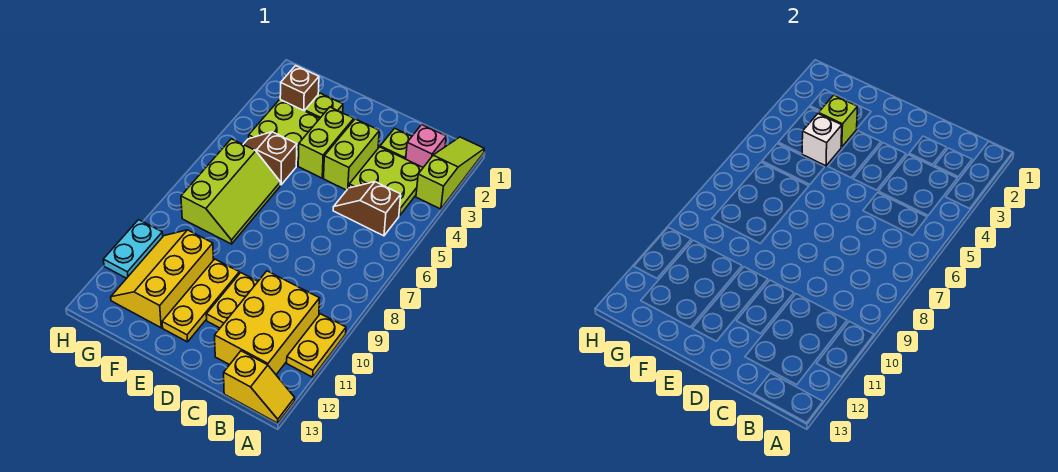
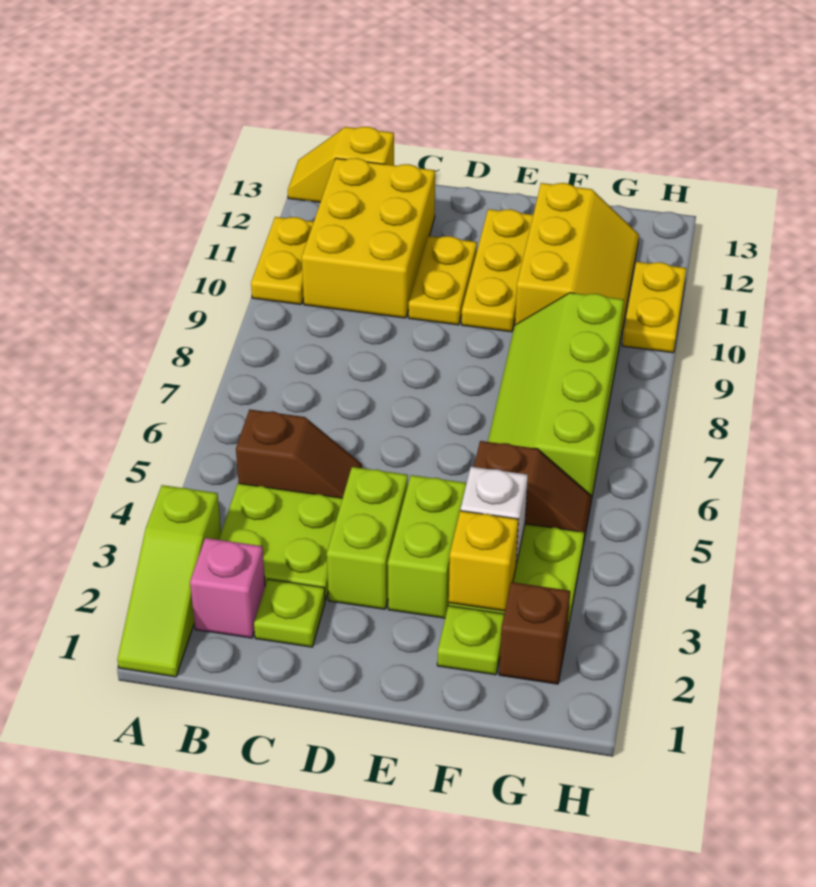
lime 1x1 brick [819,95,857,147] -> yellow 1x1 brick [449,511,518,611]
lime 2x3 slope [181,139,280,244] -> lime 2x4 slope [488,293,624,501]
cyan 1x2 plate [103,220,163,278] -> yellow 1x2 plate [622,262,686,353]

